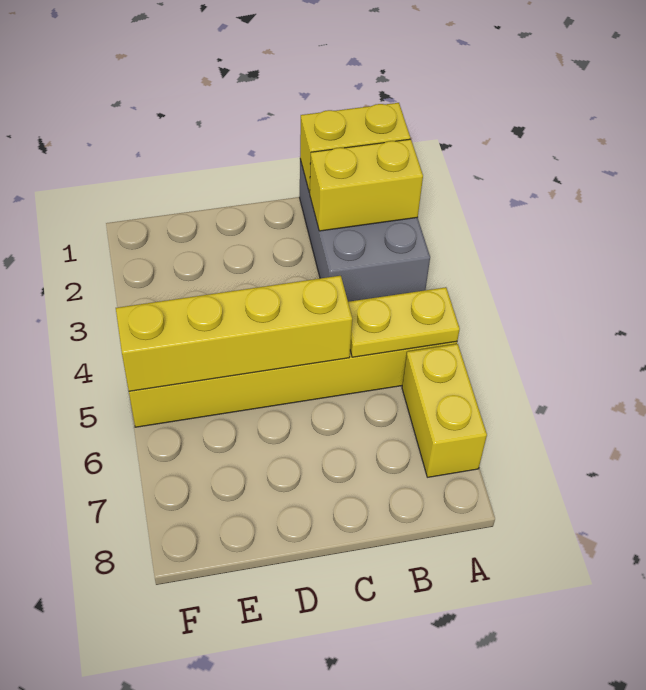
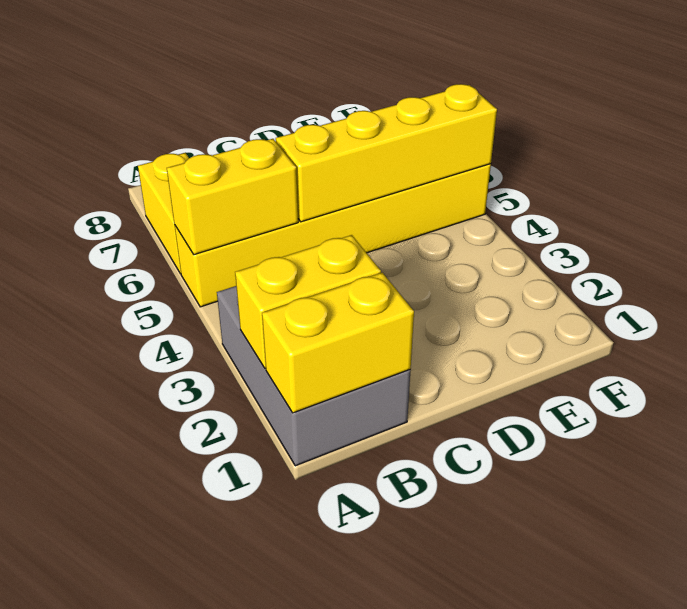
yellow 1x2 plate [348,287,460,357] -> yellow 1x2 brick [167,139,298,255]

